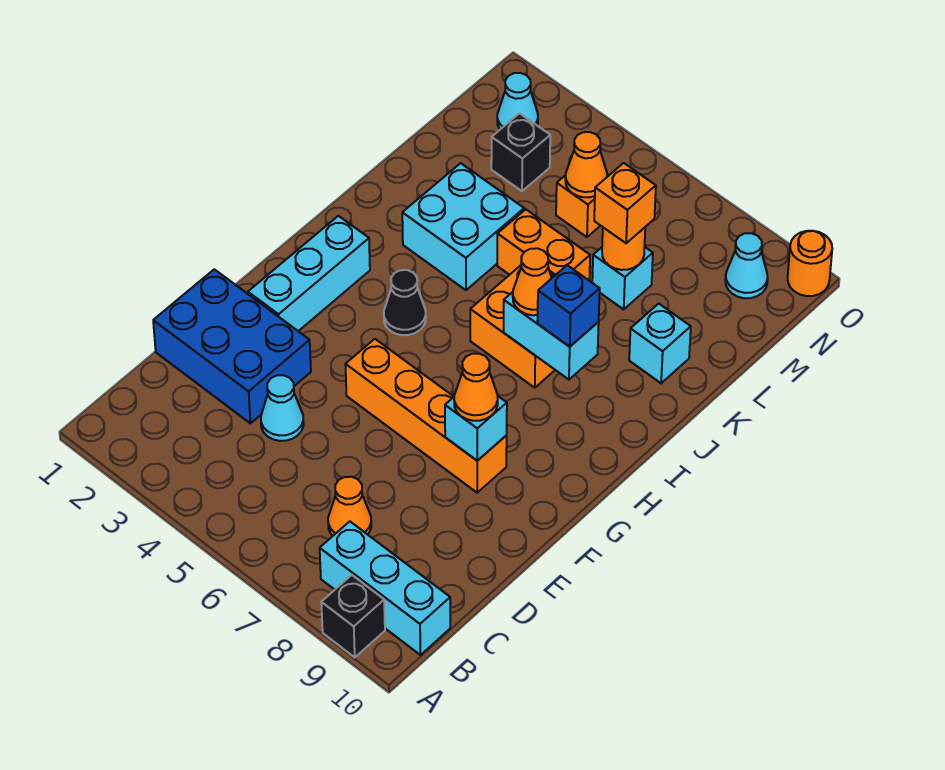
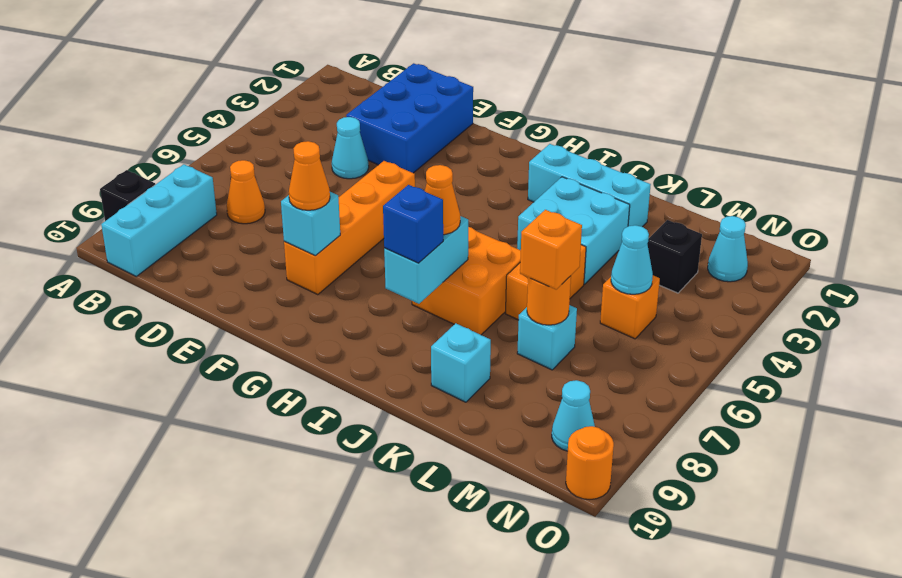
cyan 1x3 brick [248,216,370,331] -> cyan 1x3 brick moved to [528,144,651,227]
black 1x1 cone [384,270,426,335] -> none
orange 1x1 cone [565,132,607,197] -> cyan 1x1 cone [611,225,653,294]

